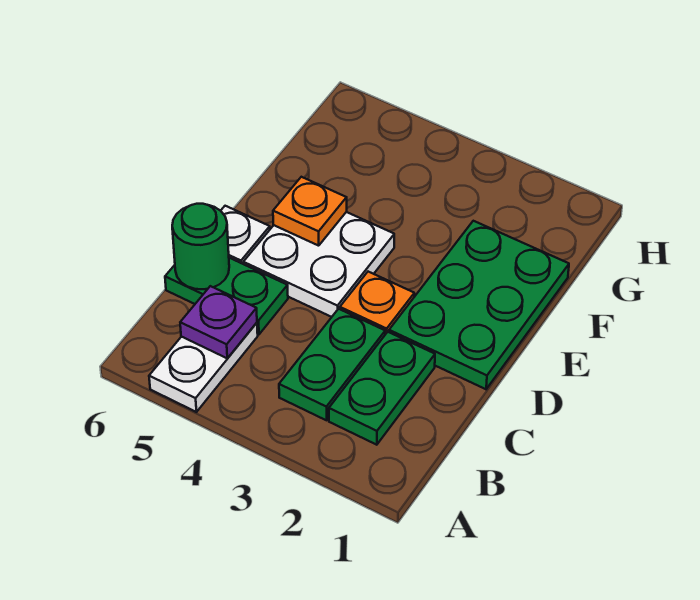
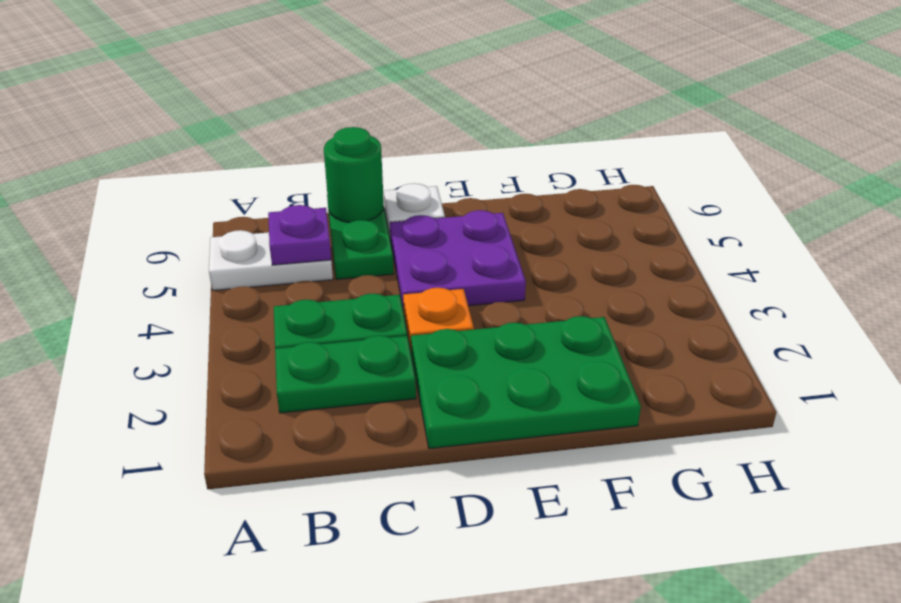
white 2x2 plate [243,212,394,317] -> purple 2x2 plate [390,210,526,311]
orange 1x1 plate [273,177,347,246] -> none

